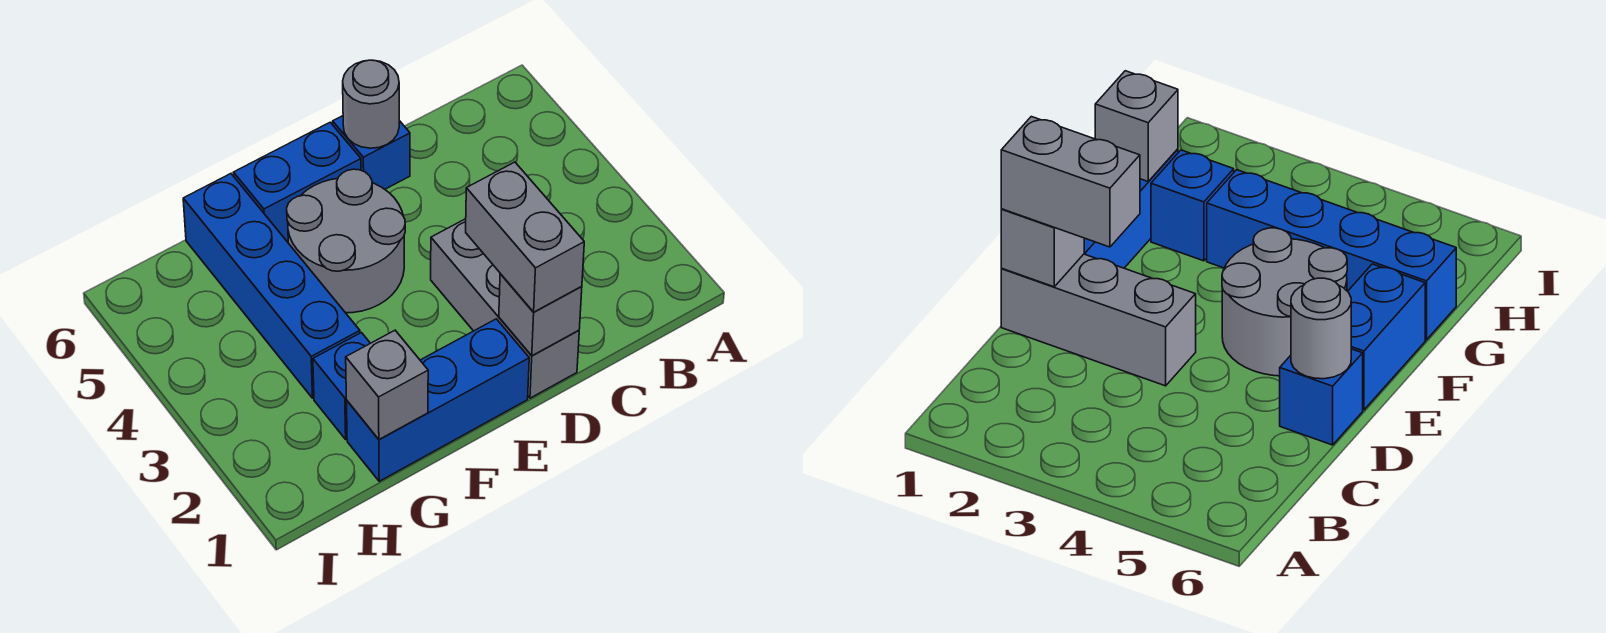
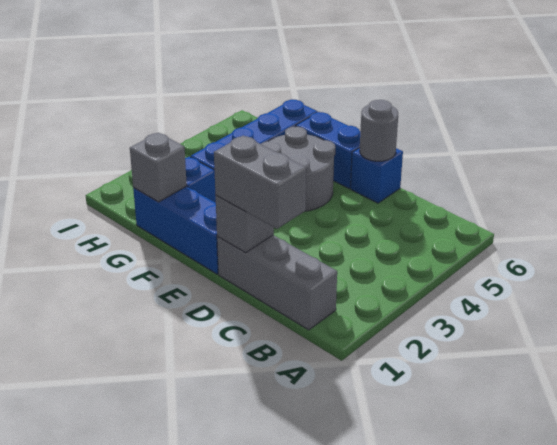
grey 1x3 brick [431,219,579,398] -> grey 1x3 brick turned to [217,235,337,330]
grey 1x2 brick [466,162,584,312] -> grey 1x2 brick turned to [214,136,306,229]

